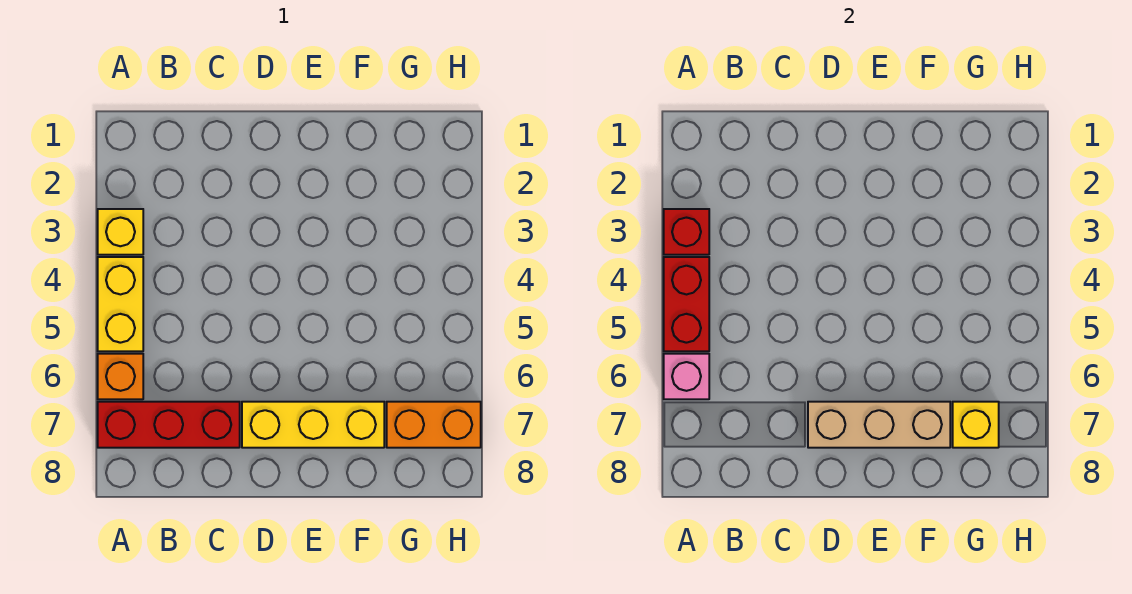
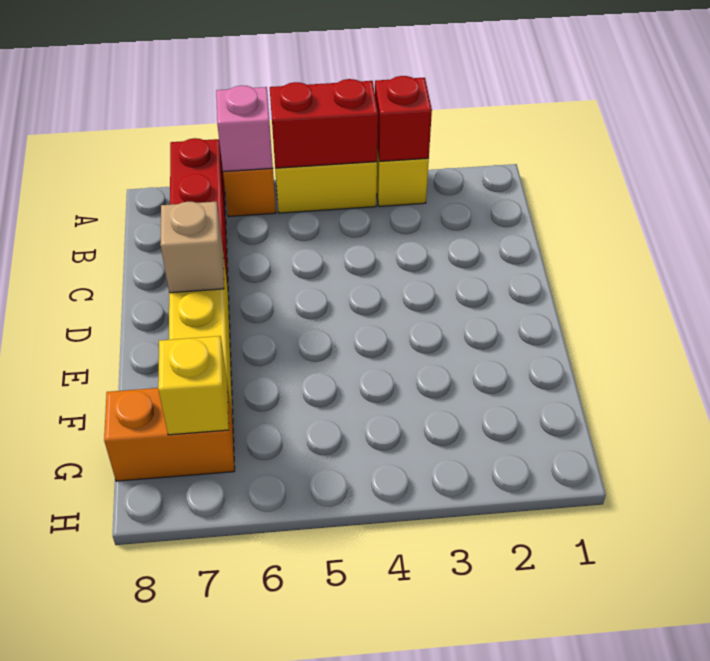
tan 1x3 brick [808,402,950,448] -> tan 1x1 brick [160,202,224,293]
orange 1x2 brick [387,402,481,448] -> orange 1x2 brick turned to [104,385,235,481]

